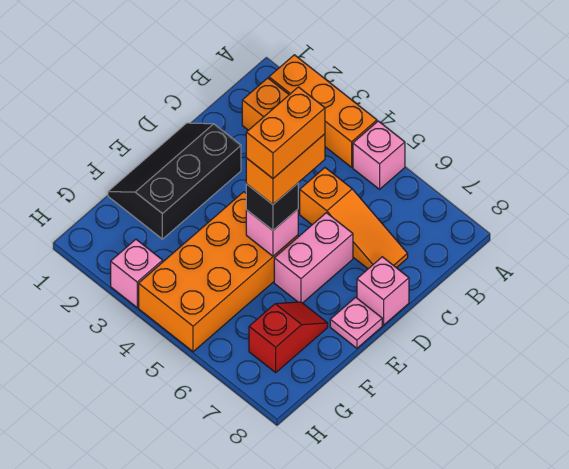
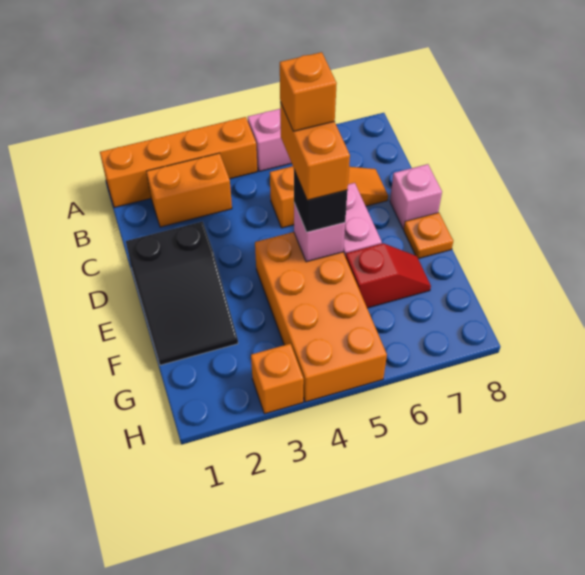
orange 1x3 brick [269,55,377,167] -> orange 1x4 brick [100,117,257,208]
black 2x3 slope [108,123,241,239] -> black 2x3 slope turned to [126,222,238,365]
orange 1x2 brick [246,87,325,178] -> orange 1x1 brick [280,52,337,131]
pink 1x1 plate [330,297,382,348] -> orange 1x1 plate [404,213,453,259]
red 1x2 slope [249,302,328,372] -> red 1x2 slope turned to [345,243,431,308]
pink 1x1 brick [111,239,163,307] -> orange 1x1 brick [251,344,304,414]

